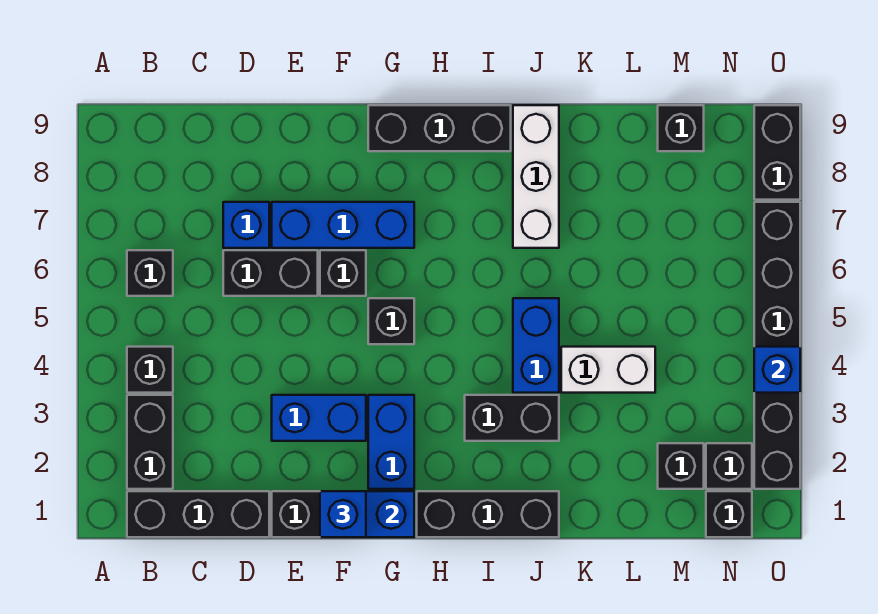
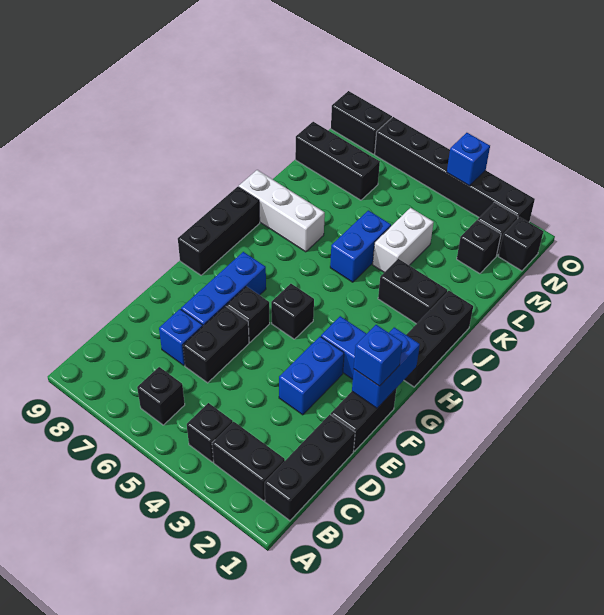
black 1x2 brick [465,395,559,441] -> black 1x2 brick turned to [378,259,447,324]
blue 1x2 brick [513,298,559,393] -> blue 1x2 brick turned to [330,210,391,282]
black 1x1 brick [658,105,704,151] -> black 1x3 brick [295,122,380,200]

